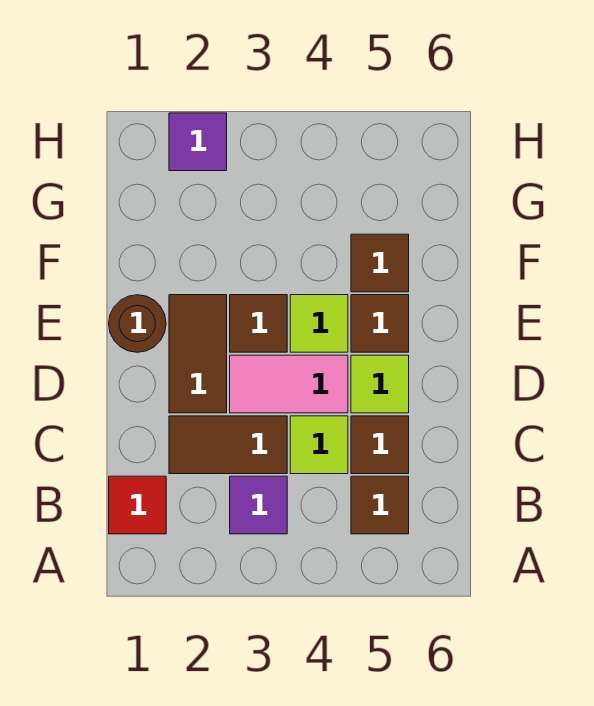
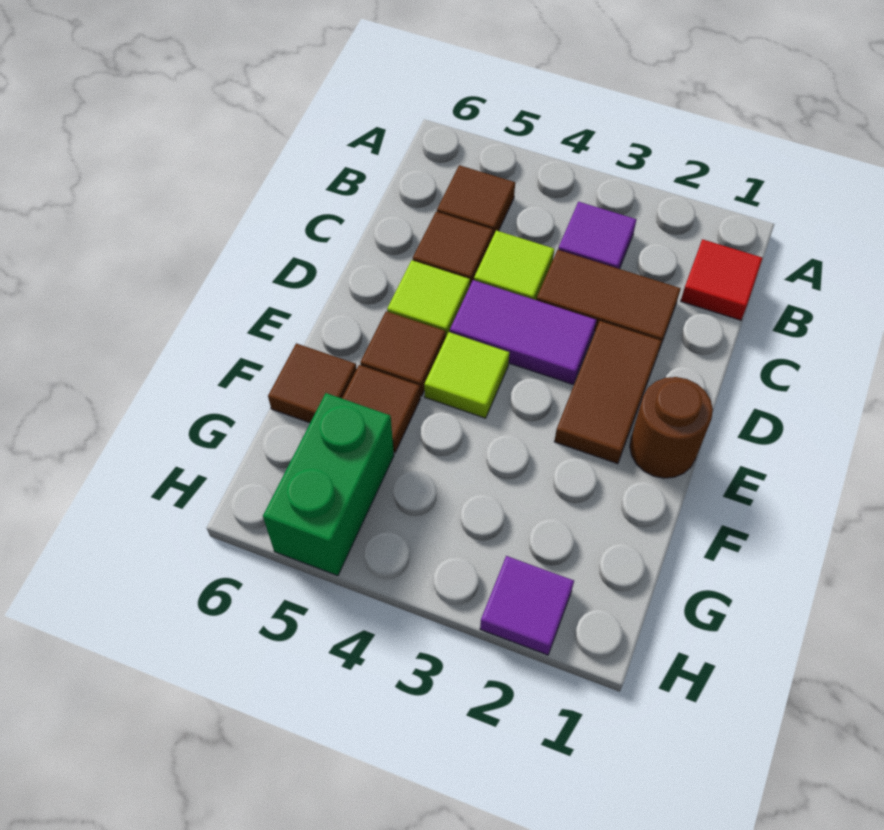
pink 1x2 tile [230,355,348,413] -> purple 1x2 tile [450,280,596,385]
brown 1x1 tile [230,295,287,352] -> brown 1x1 tile moved to [268,343,357,423]
none -> green 1x2 brick [263,393,394,576]

